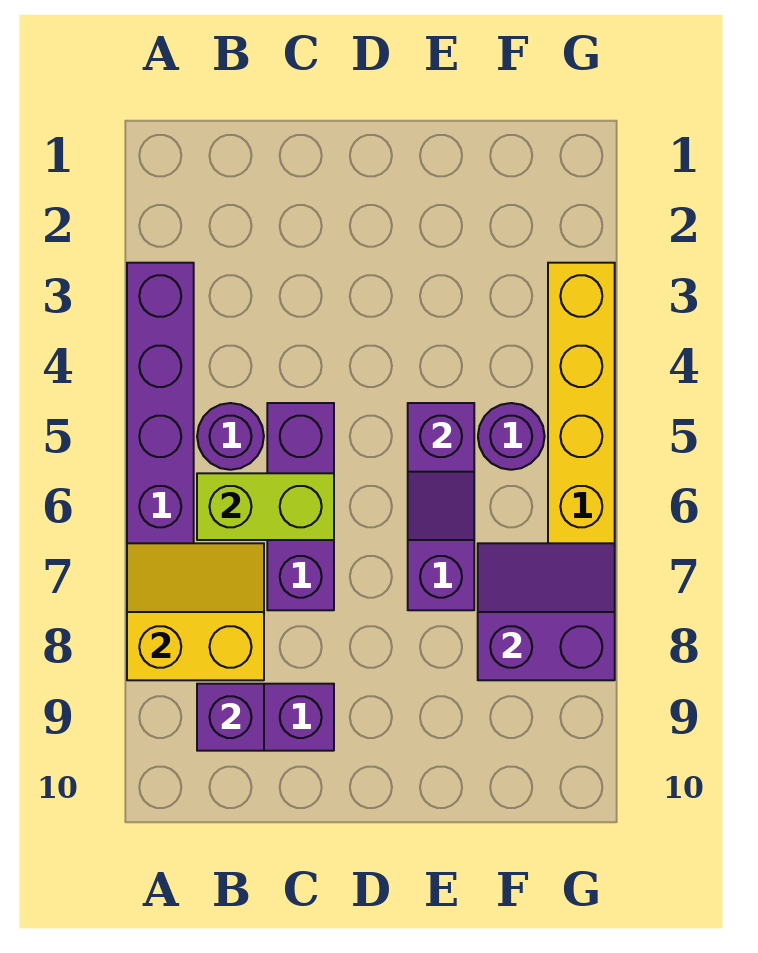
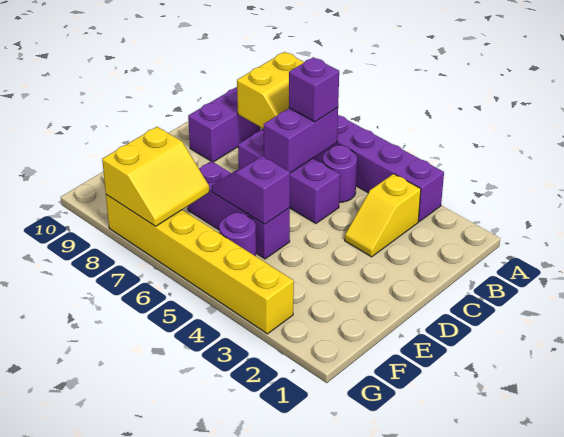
none -> yellow 1x2 slope [345,174,421,257]
lime 1x2 brick [197,473,334,540] -> purple 1x2 brick [264,108,338,173]
purple 1x1 brick [197,684,264,751] -> purple 1x1 brick moved to [289,57,339,122]
purple 2x2 slope [478,543,615,680] -> yellow 2x2 slope [102,127,209,226]

